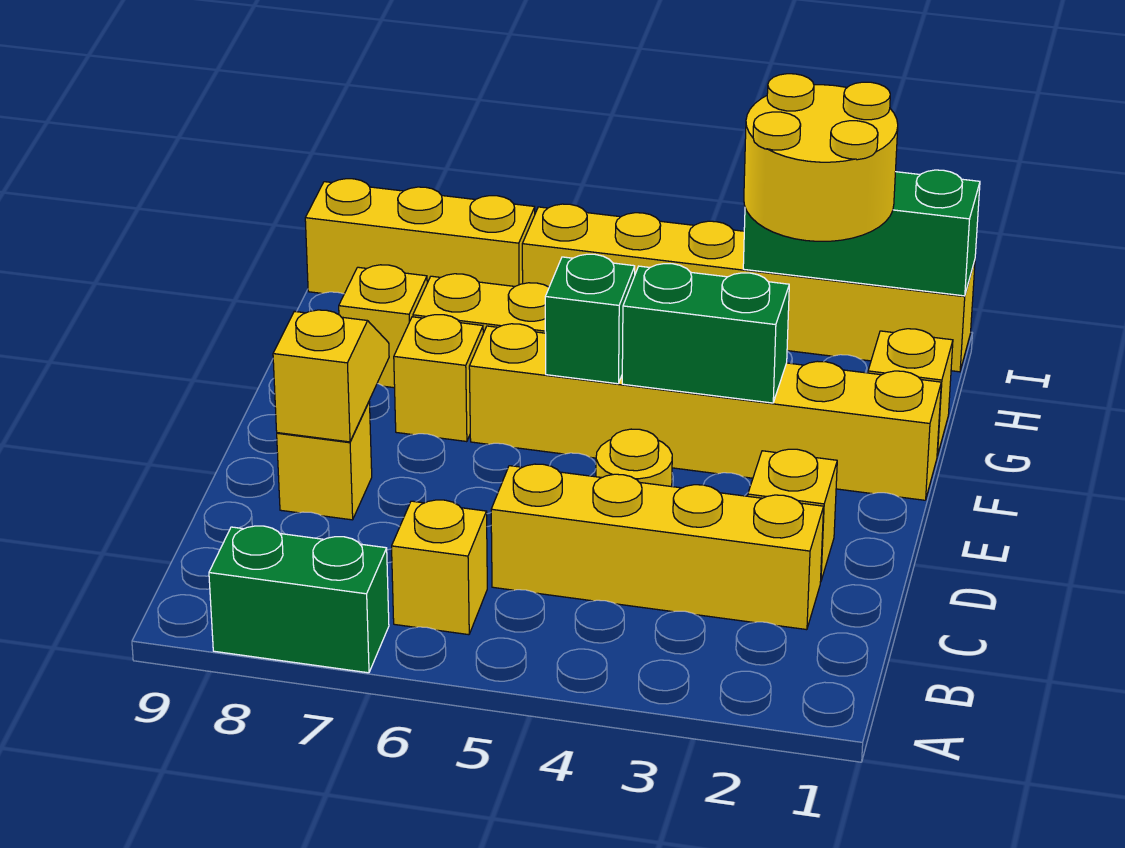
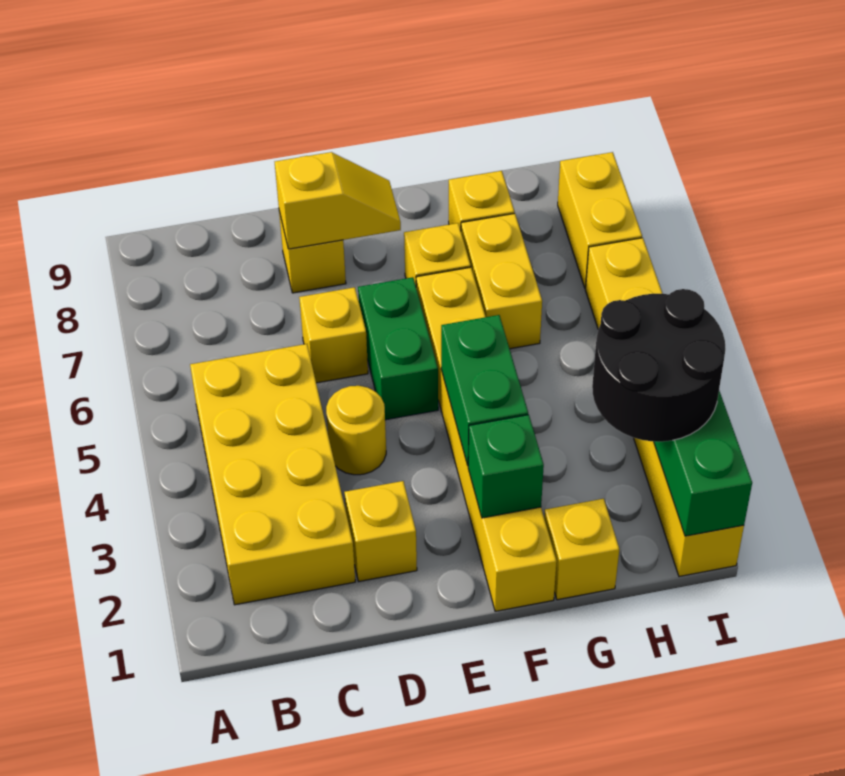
green 1x2 brick [209,526,389,673] -> green 1x2 brick moved to [358,277,438,420]
yellow 1x1 brick [392,500,487,635] -> yellow 1x1 brick moved to [299,287,368,383]
yellow 1x4 brick [491,464,824,630] -> yellow 2x4 brick [190,344,355,605]
green 1x1 brick [545,254,635,384] -> green 1x1 brick moved to [468,415,544,518]
yellow 2x2 round brick [744,74,898,241] -> black 2x2 round brick [592,289,725,442]
yellow 1x3 brick [305,179,535,294] -> yellow 1x2 brick [558,152,642,288]

